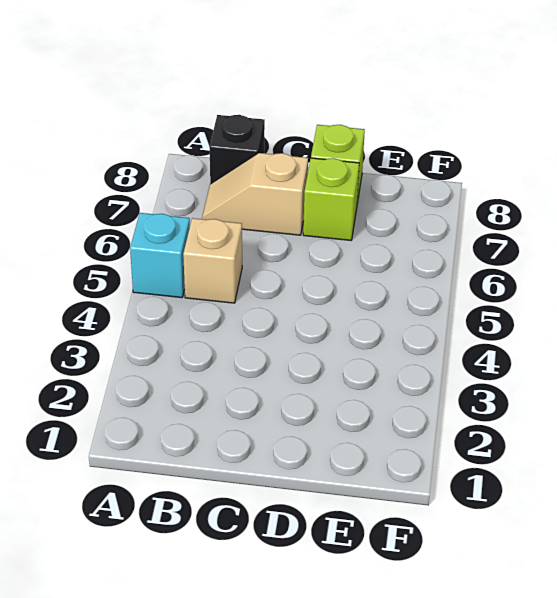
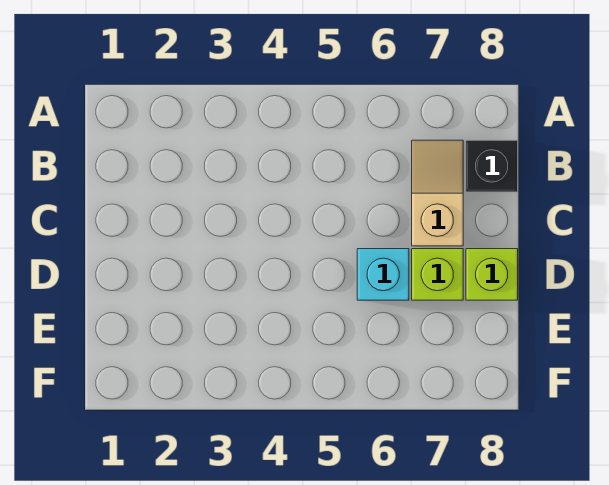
cyan 1x1 brick [130,213,190,298] -> cyan 1x1 brick moved to [357,249,409,300]
tan 1x1 brick [183,218,242,303] -> none

